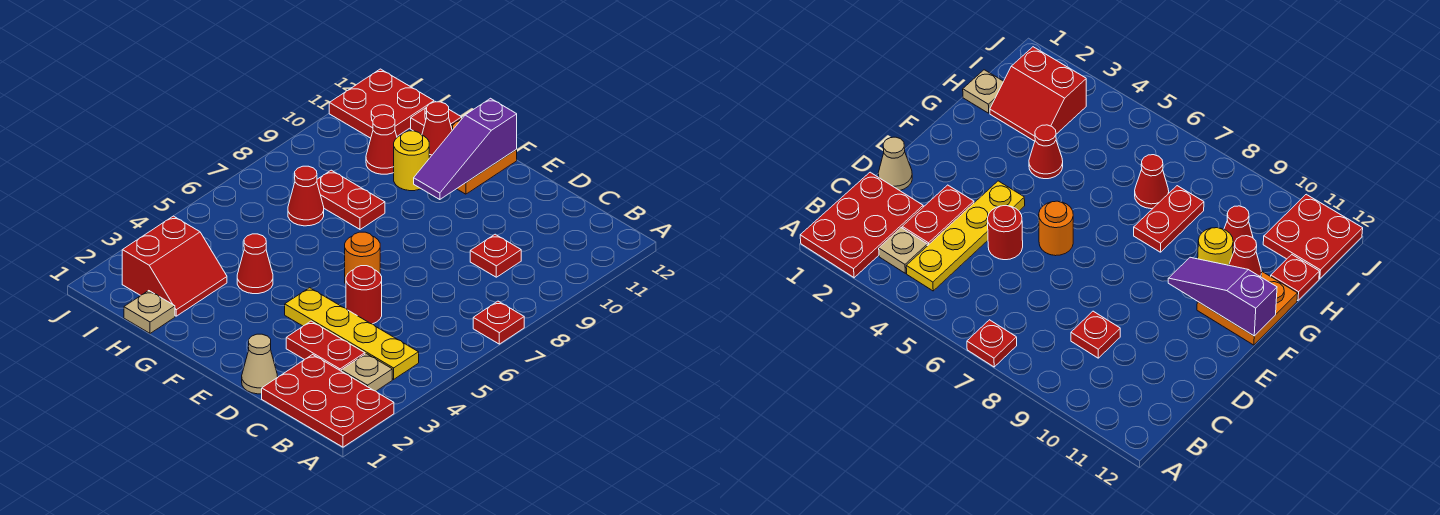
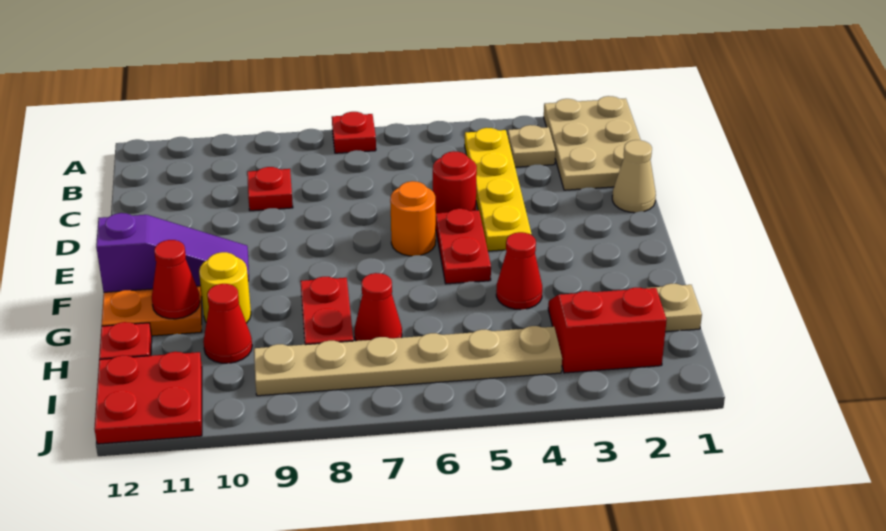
red 2x3 plate [262,355,394,447] -> tan 2x3 plate [544,96,640,190]
red 1x2 plate [286,321,365,371] -> red 1x2 plate moved to [436,209,491,284]
none -> tan 1x6 plate [254,326,562,396]

